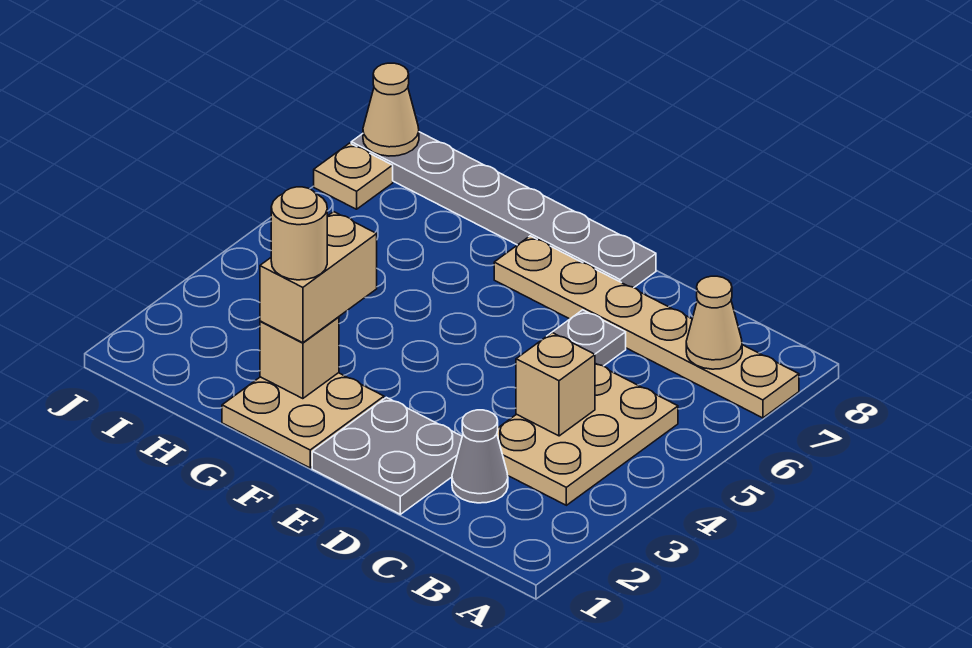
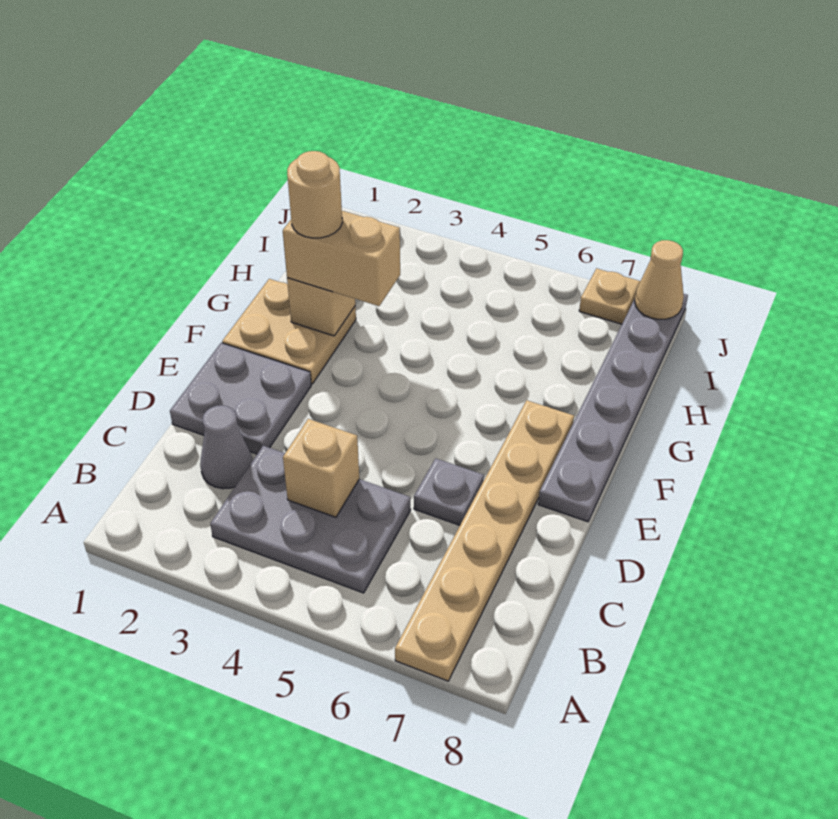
tan 2x3 plate [497,363,678,505] -> grey 2x3 plate [210,446,411,593]
tan 1x1 cone [686,276,742,369] -> none

